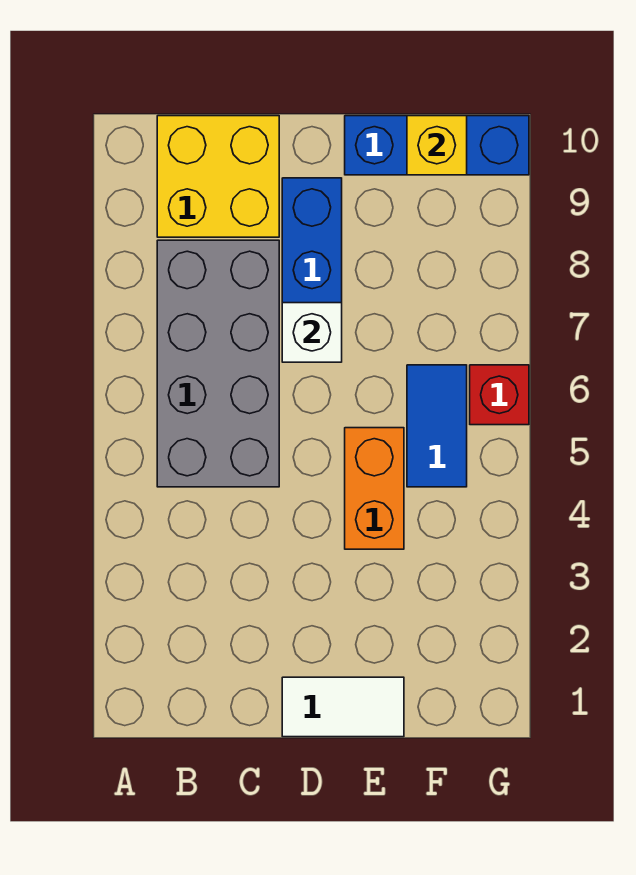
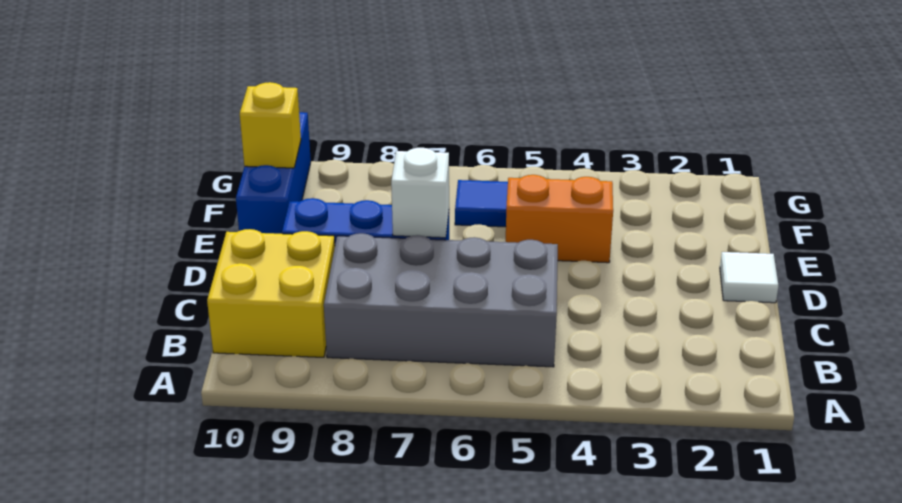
white 1x2 tile [282,677,404,737] -> white 1x1 tile [720,252,779,303]
red 1x1 brick [470,365,529,425] -> none

